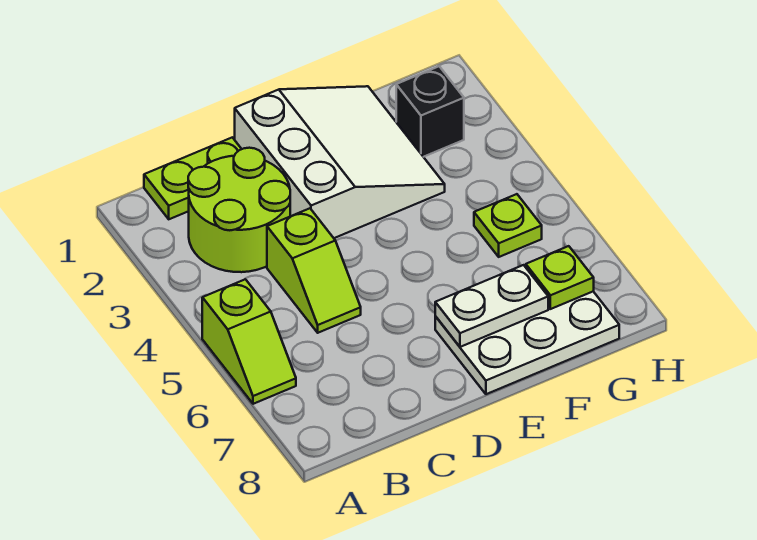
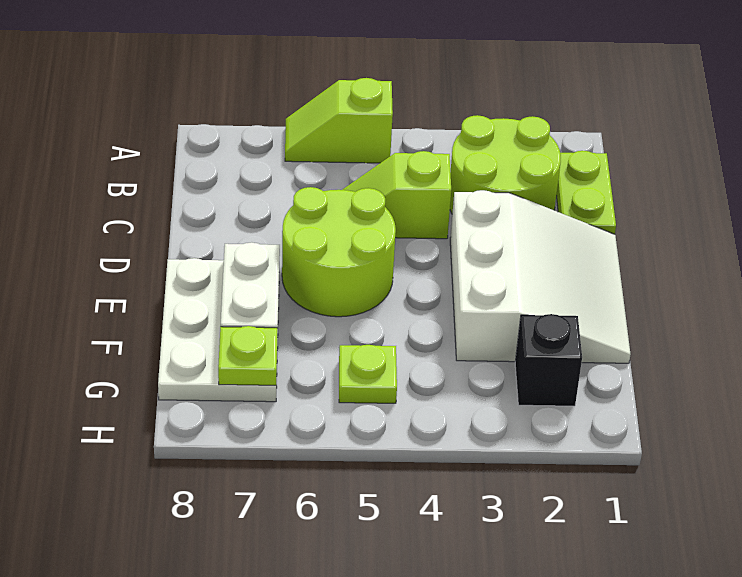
white 3x3 slope [235,86,445,238] -> white 3x3 slope turned to [450,190,631,363]
none -> lime 2x2 round brick [282,187,396,317]

